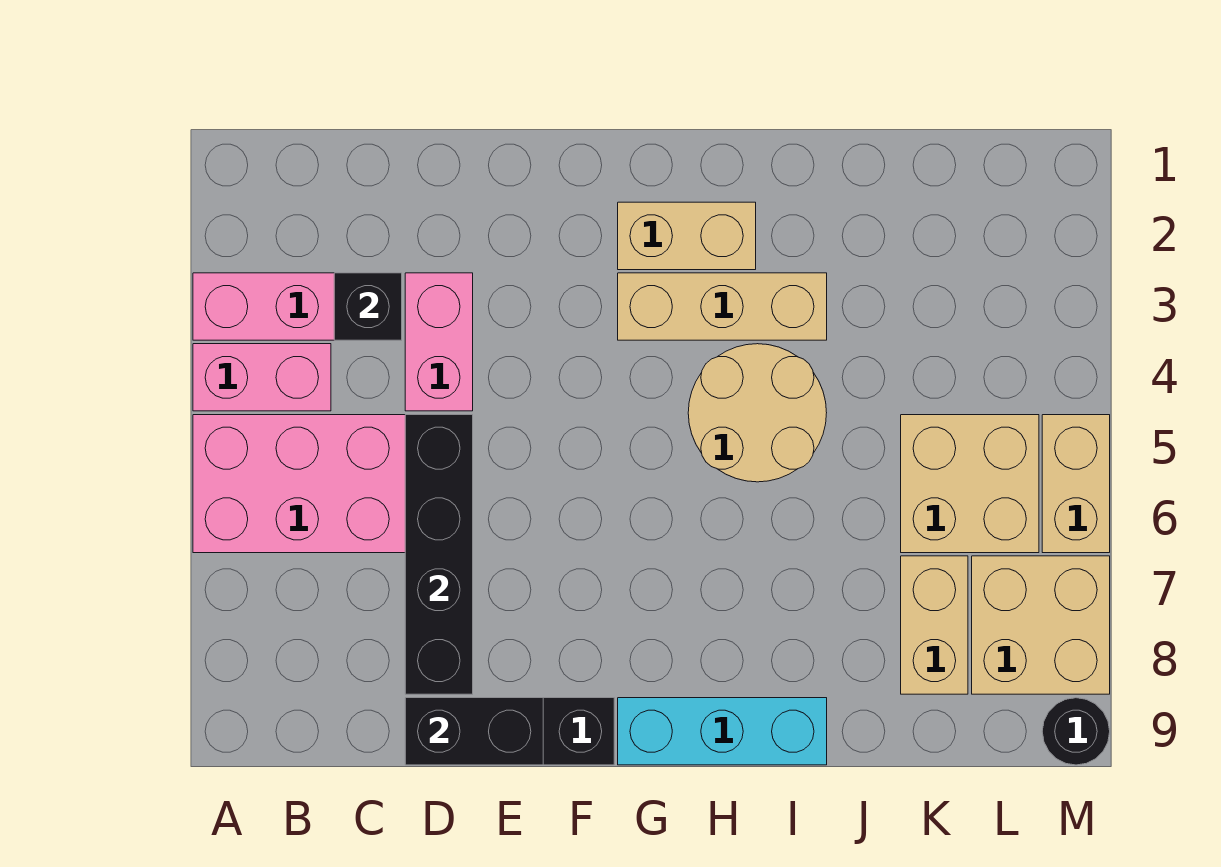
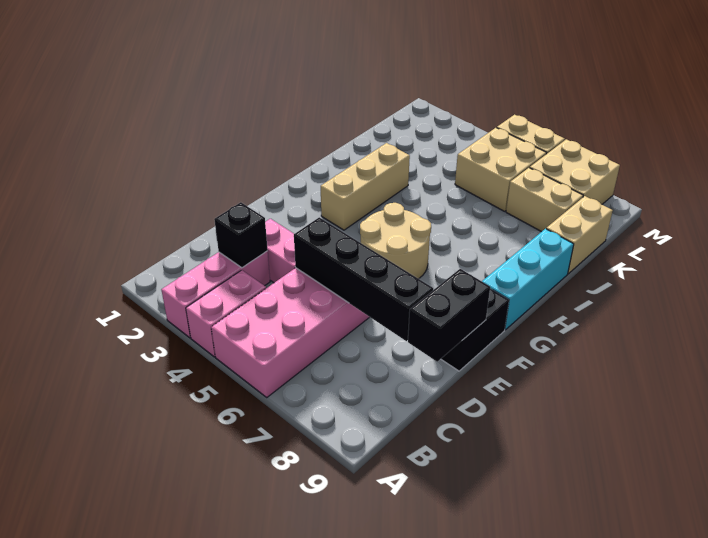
tan 1x2 brick [618,202,756,270] -> tan 1x2 brick moved to [546,196,613,274]
tan 2x2 round brick [688,344,827,482] -> tan 2x2 round brick moved to [360,203,431,279]
black 1x1 round brick [1042,698,1110,765] -> none

